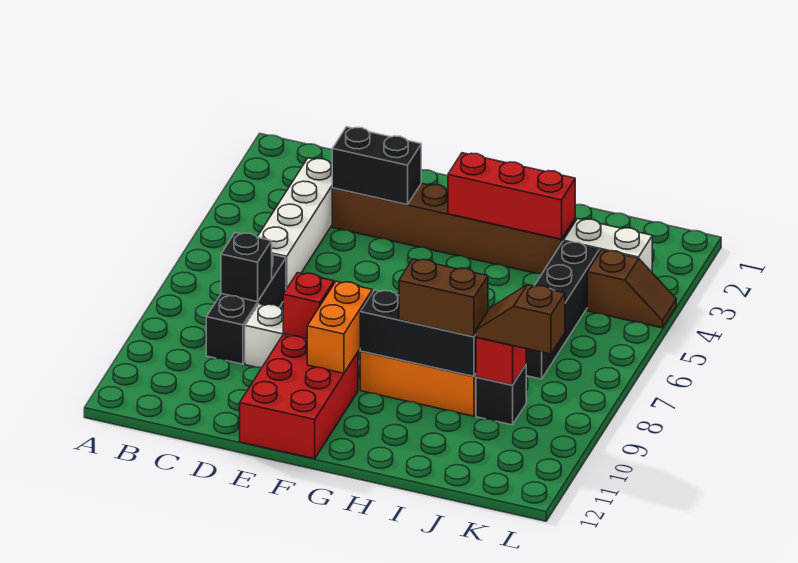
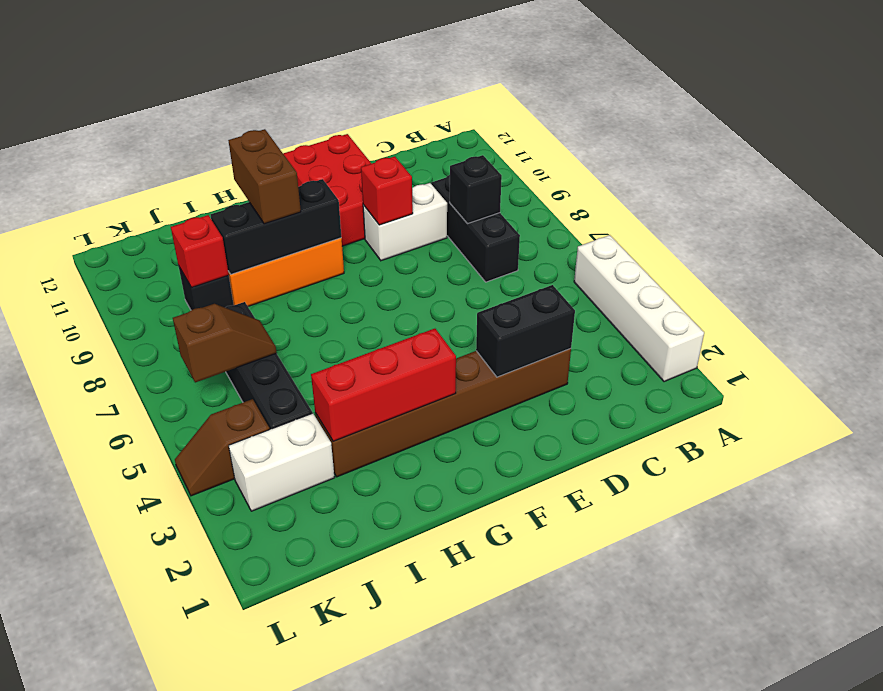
white 1x4 brick [257,158,332,289] -> white 1x4 brick moved to [574,235,704,382]
orange 1x2 brick [307,281,372,373] -> none
brown 1x2 brick [399,259,488,337] -> brown 1x2 brick turned to [228,129,301,224]
brown 1x2 slope [476,285,565,354] -> brown 1x2 slope moved to [173,304,276,382]

